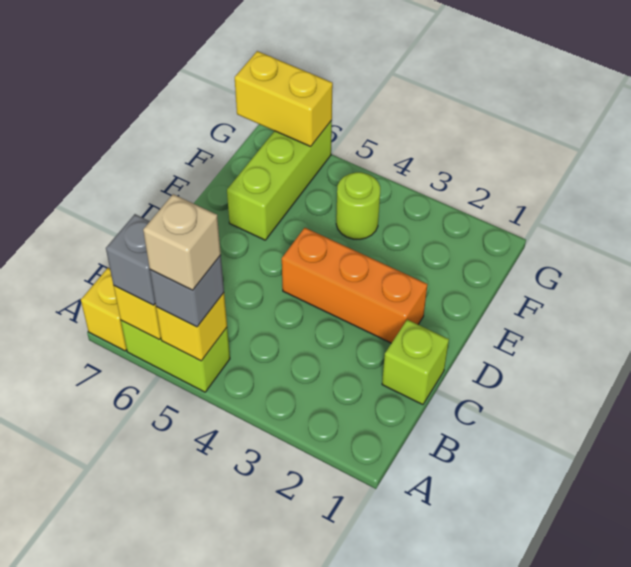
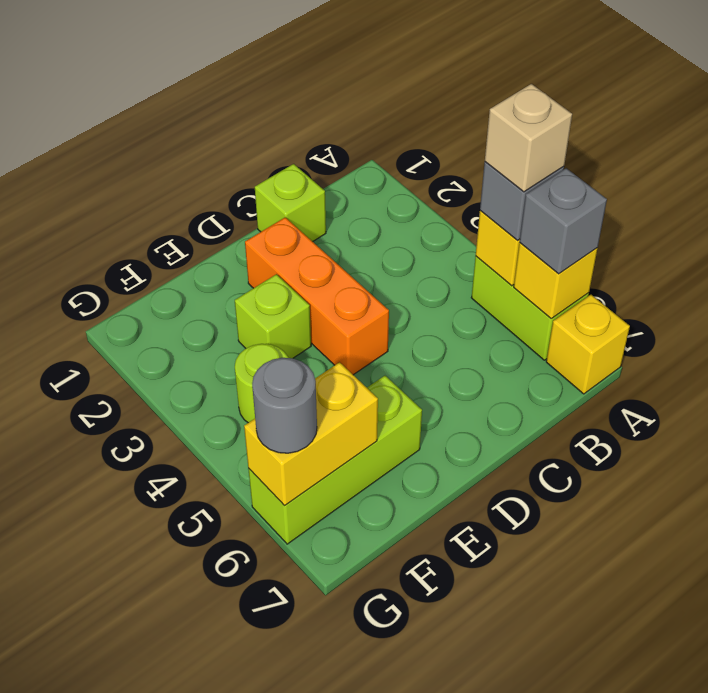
none -> lime 1x1 brick [235,274,311,358]
yellow 1x2 brick [235,51,333,146] -> yellow 1x2 brick turned to [244,362,378,506]
none -> grey 1x1 round brick [252,358,317,453]

